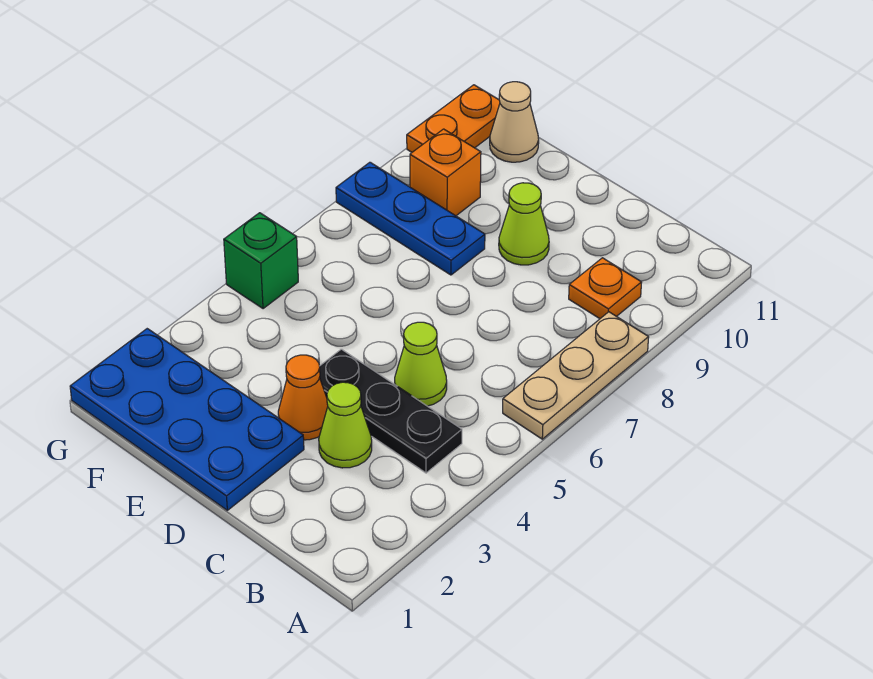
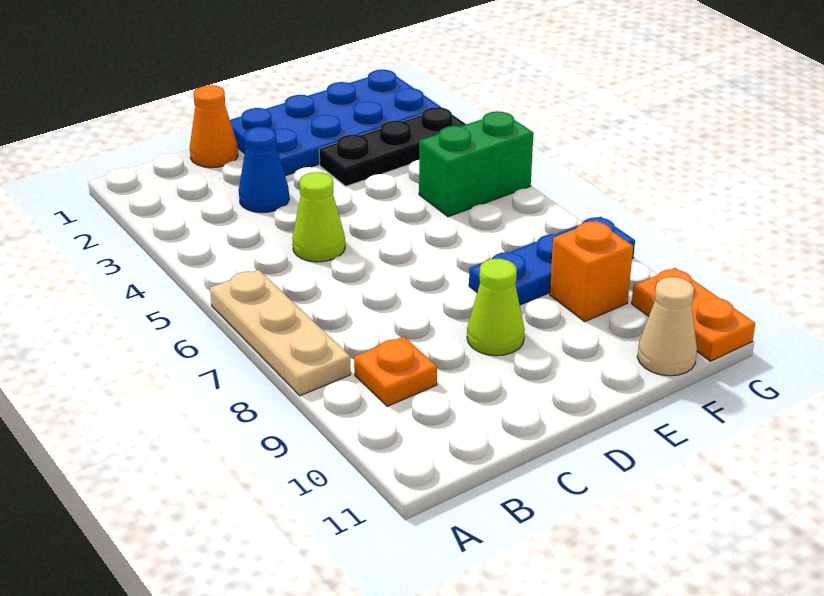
black 1x3 plate [320,349,462,473] -> black 1x3 plate moved to [319,107,466,186]
lime 1x1 cone [319,382,372,468] -> blue 1x1 cone [239,127,289,213]
orange 1x1 cone [278,355,328,440] -> orange 1x1 cone moved to [190,85,238,168]
green 1x1 brick [224,213,298,309] -> green 1x2 brick [419,111,533,217]

